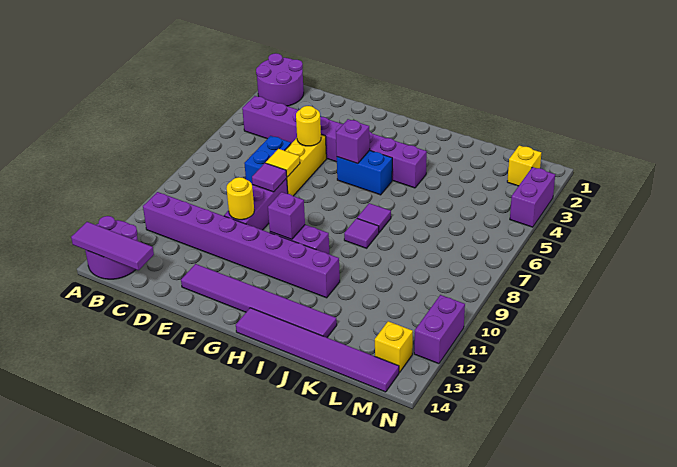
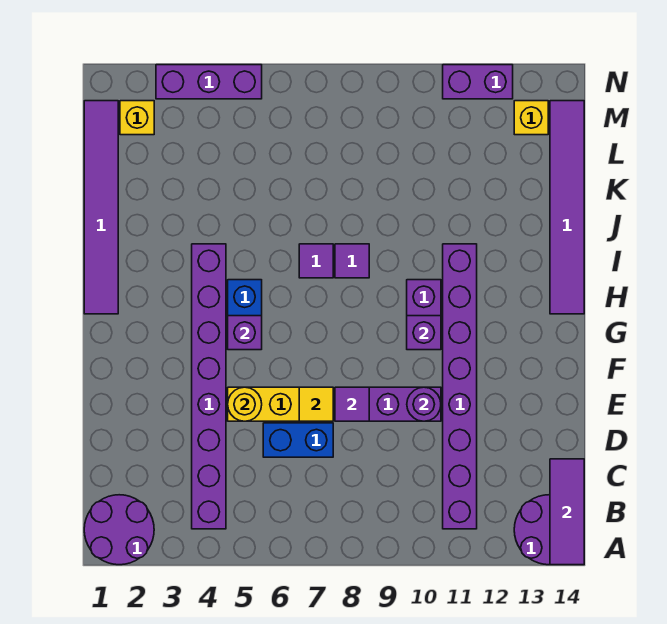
yellow 1x1 round brick [227,177,254,220] -> purple 1x1 round brick [407,387,441,421]
purple 1x6 tile [181,264,337,338] -> purple 1x6 tile moved to [84,101,118,314]
purple 1x2 brick [510,167,555,227] -> purple 1x3 brick [156,65,262,99]

